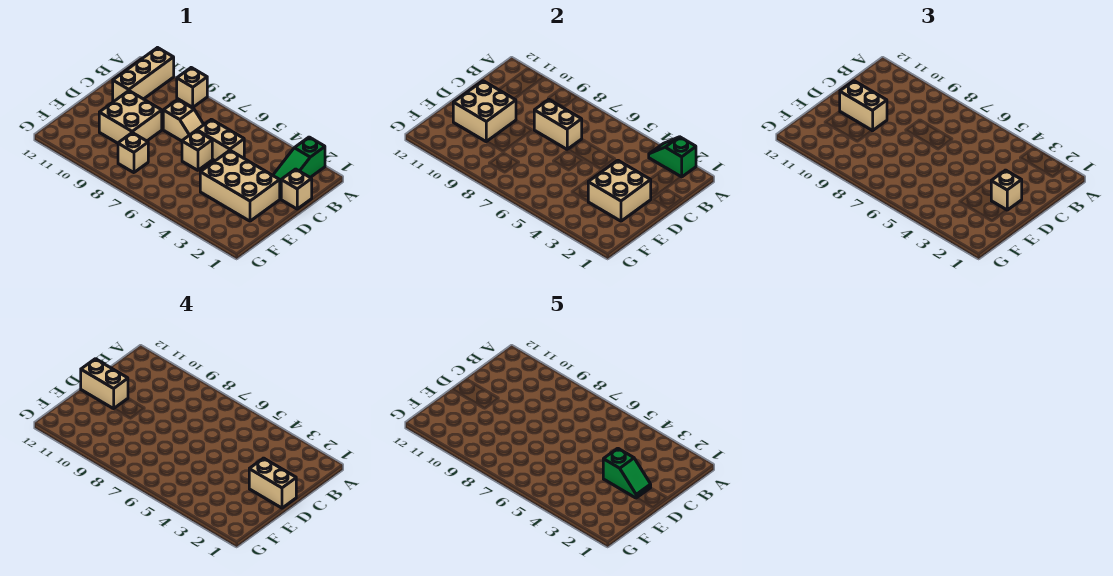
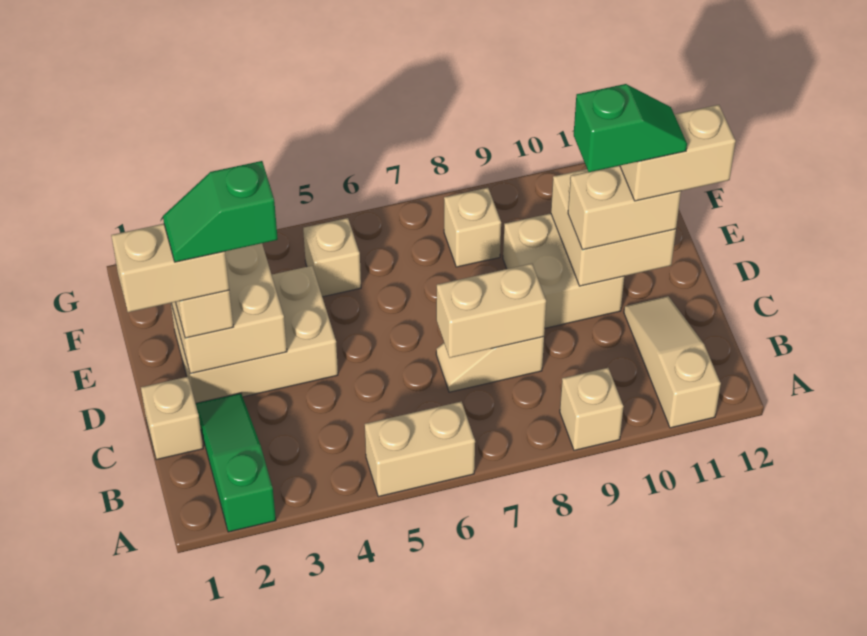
green 1x2 slope [649,137,696,177] -> green 1x2 slope moved to [574,84,687,172]
tan 1x3 brick [113,48,174,101] -> tan 1x3 slope [624,296,721,428]
tan 1x2 brick [197,119,244,161] -> tan 1x2 brick moved to [365,402,475,497]
tan 1x1 brick [182,130,212,170] -> tan 1x1 brick moved to [303,218,361,297]

